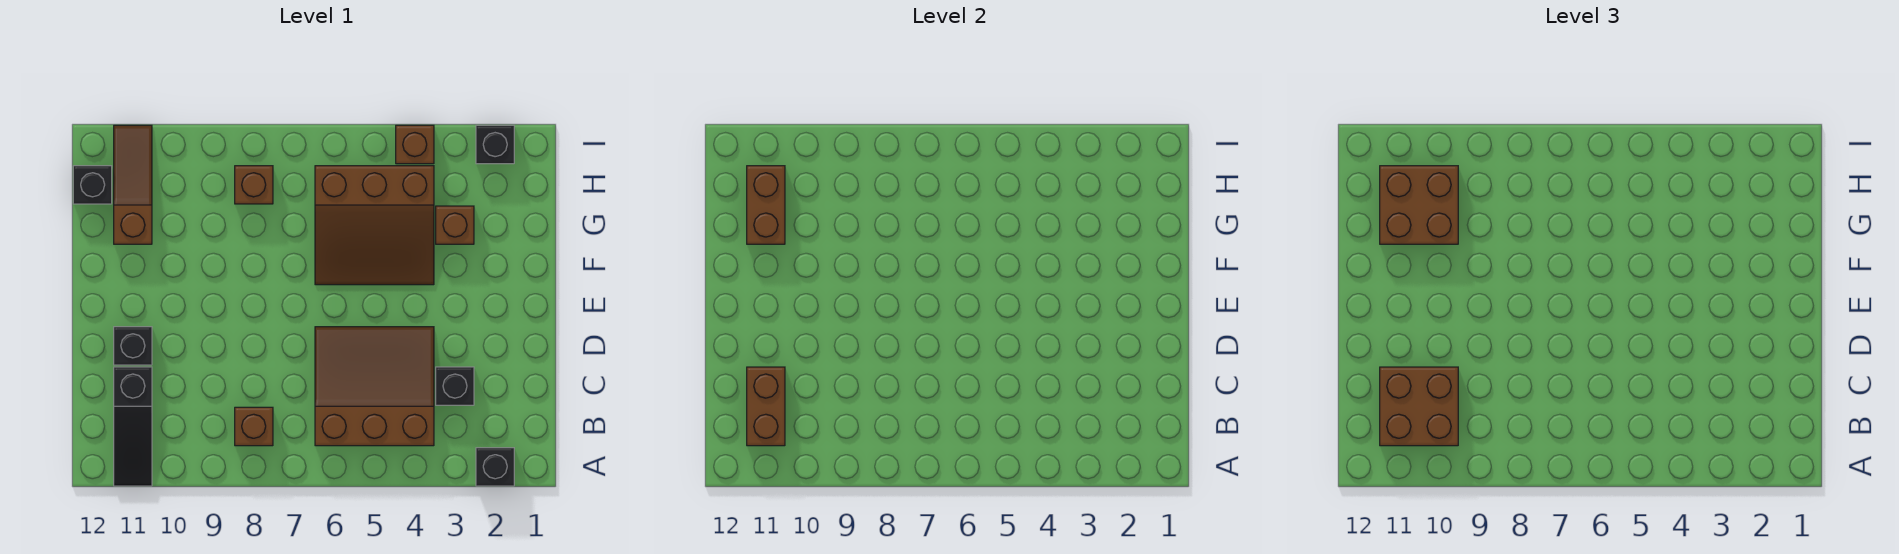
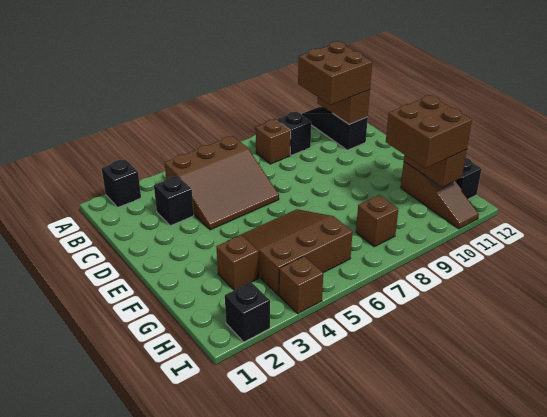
black 1x1 brick [114,327,152,365] -> black 1x1 brick moved to [277,112,311,155]

